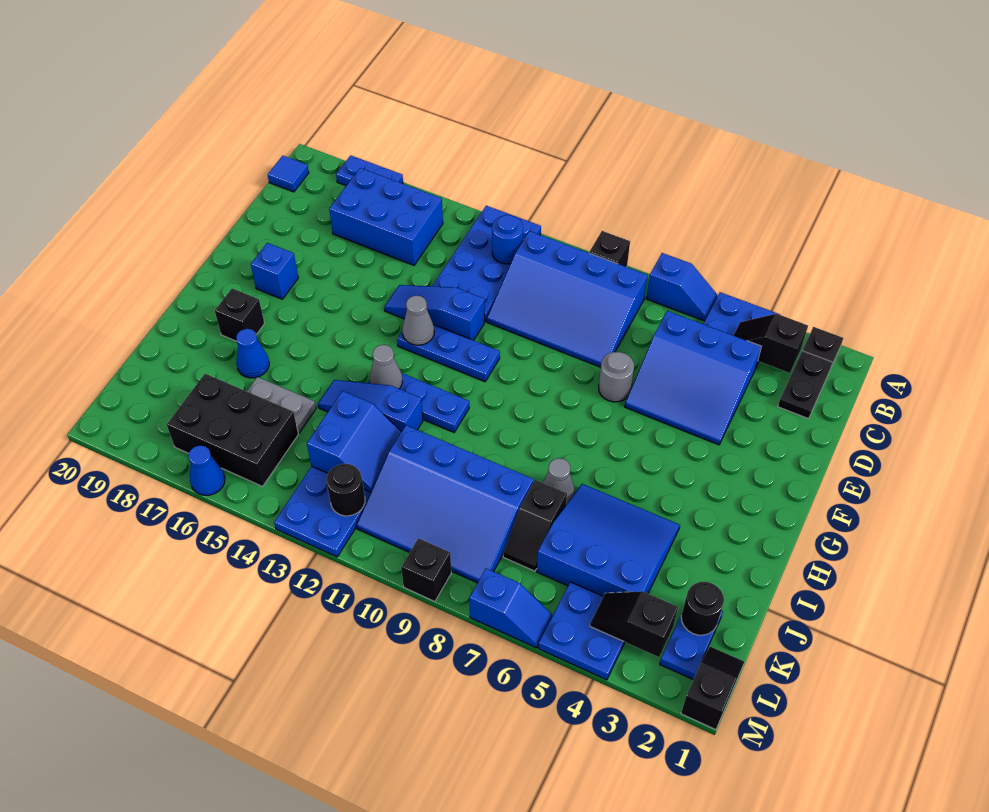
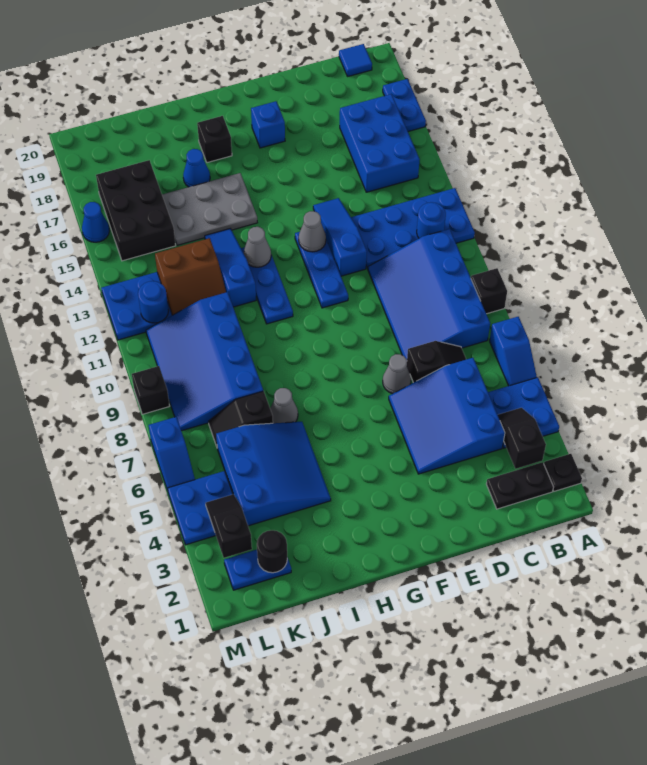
grey 1x1 round brick [599,352,634,402] -> grey 1x1 cone [383,354,411,394]
blue 2x2 slope [307,391,401,492] -> brown 2x2 slope [155,238,226,315]
grey 1x2 plate [247,377,316,433] -> grey 2x3 plate [162,173,257,245]
black 1x2 slope [681,647,744,730] -> black 1x2 slope moved to [407,341,466,383]
black 1x1 round brick [326,464,365,516] -> blue 1x1 round brick [138,281,169,323]

